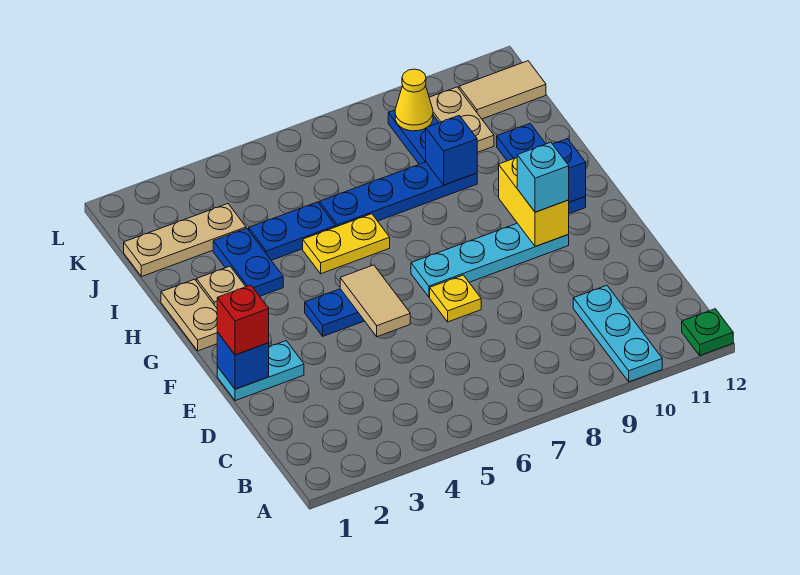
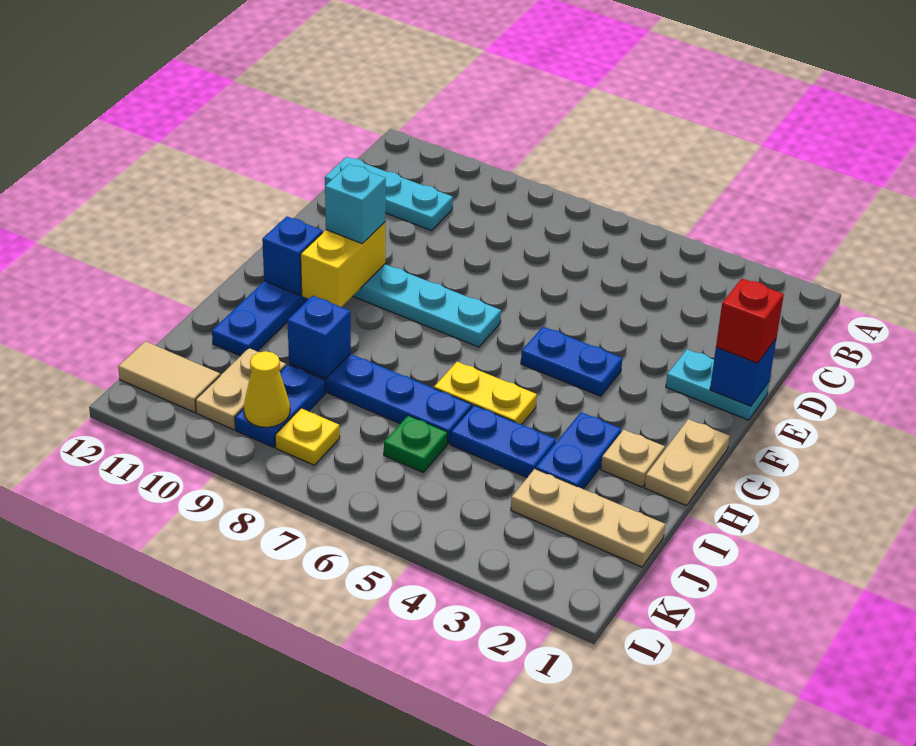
cyan 1x3 plate [573,285,662,382] -> cyan 1x3 plate turned to [325,157,453,231]
green 1x1 plate [682,309,733,355] -> green 1x1 plate moved to [384,415,448,472]
tan 1x2 tile [340,265,410,337] -> none
yellow 1x1 plate [430,275,481,322] -> yellow 1x1 plate moved to [275,408,340,465]

